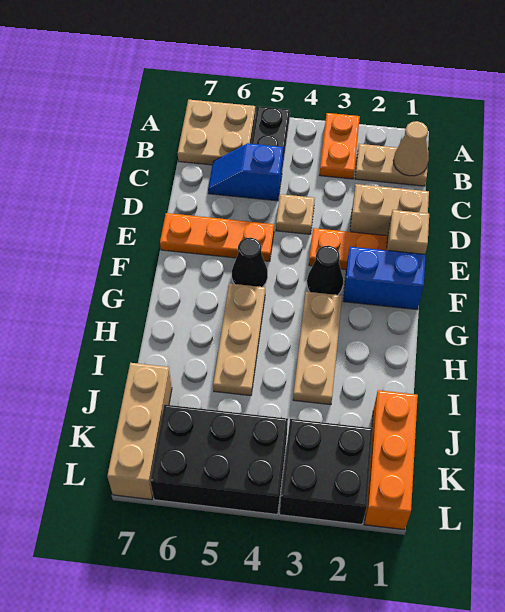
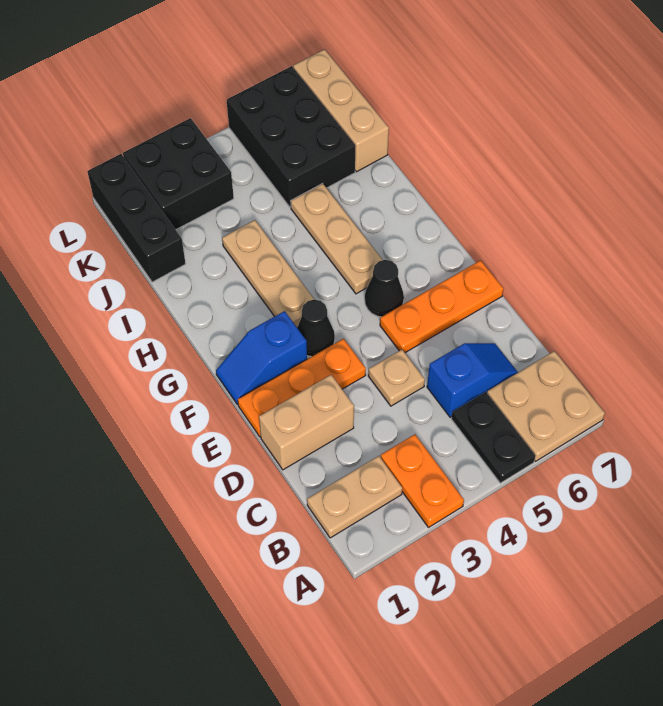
tan 1x1 cone [393,121,429,176] -> none
tan 1x1 brick [387,210,429,254] -> none
blue 1x2 brick [343,247,426,310] -> blue 1x2 slope [216,311,307,405]
orange 1x3 brick [364,390,418,530] -> black 1x3 brick [87,154,186,282]
black 2x3 brick [150,405,288,514] -> black 2x3 brick turned to [227,66,355,208]

